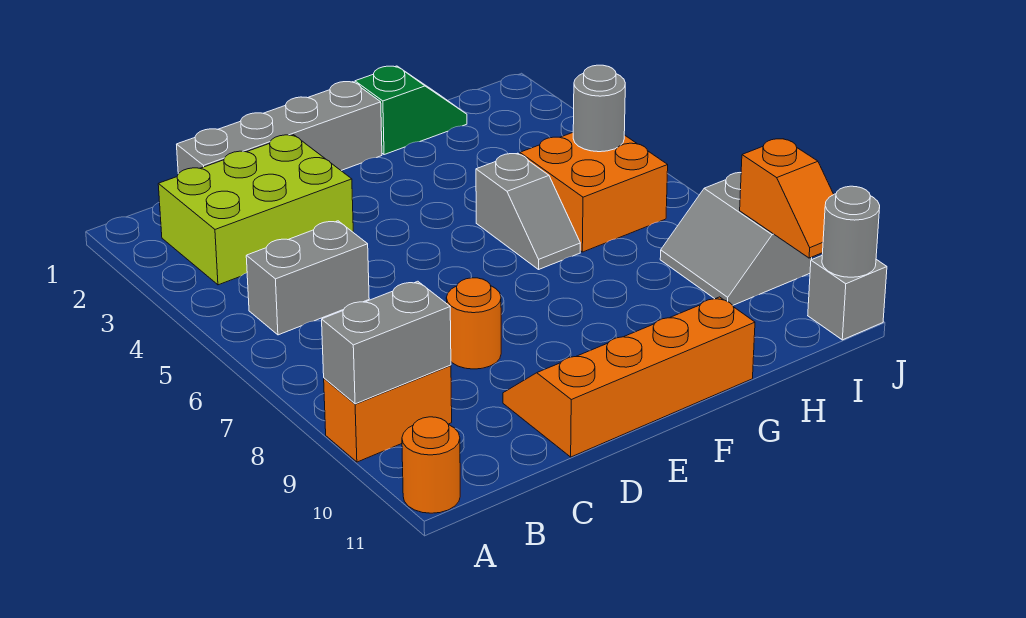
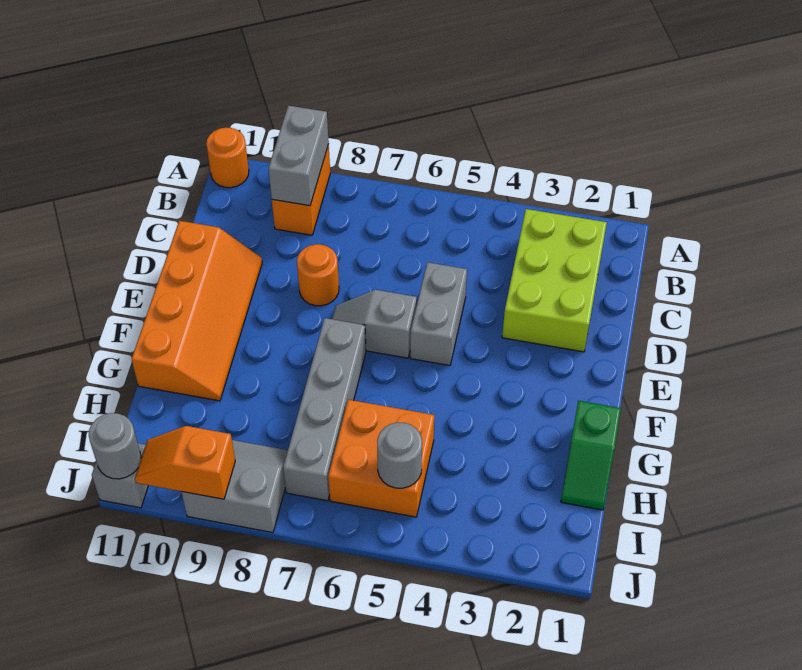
grey 1x2 brick [246,221,369,335] -> grey 1x2 brick moved to [410,262,467,366]
grey 1x4 brick [177,82,382,174] -> grey 1x4 brick moved to [283,318,366,501]
grey 1x2 slope [476,153,580,269] -> grey 1x2 slope moved to [332,290,417,358]

